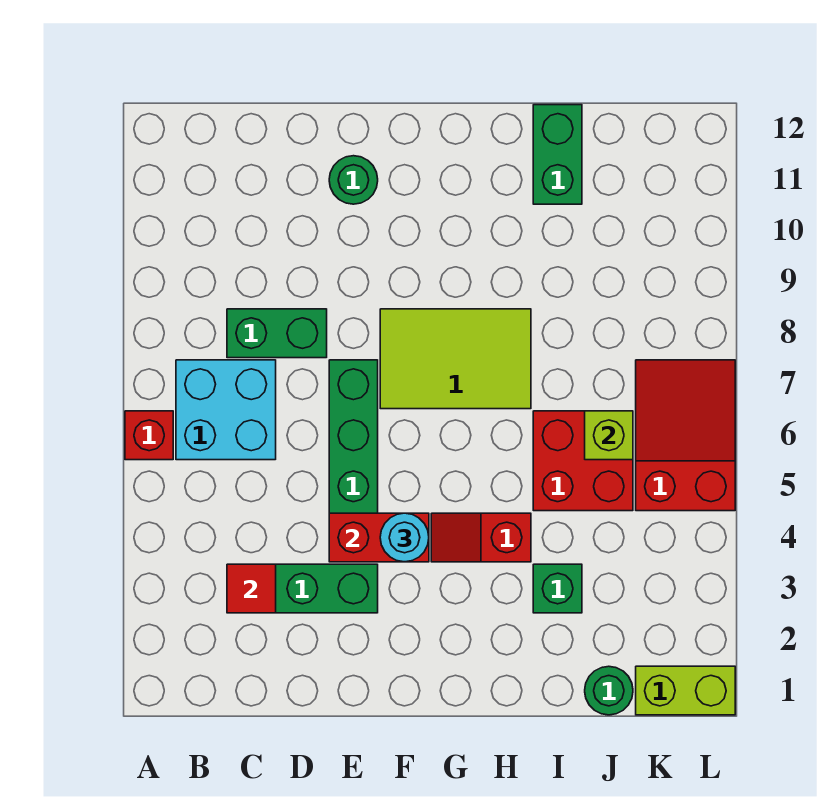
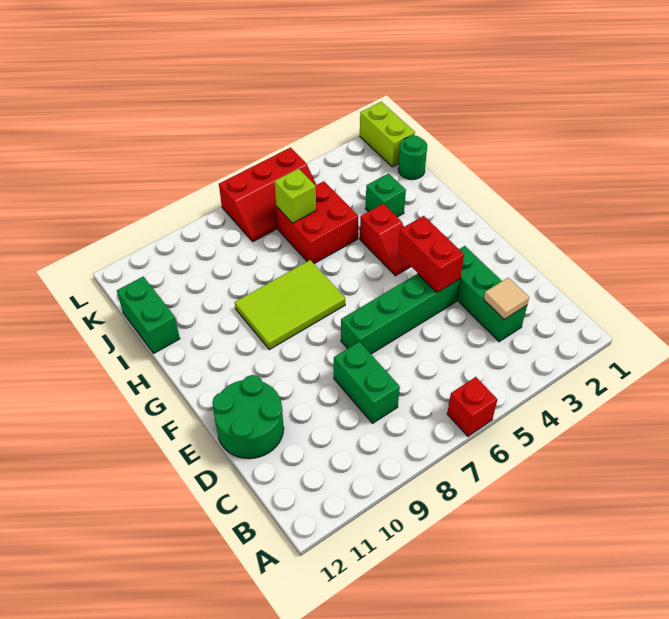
cyan 2x2 brick [176,360,276,460] -> none
red 1x1 tile [227,564,276,613] -> tan 1x1 tile [484,278,529,319]
green 1x1 round brick [329,156,378,204] -> green 2x2 round brick [212,375,284,459]
cyan 1x1 round brick [380,513,429,562] -> none
lime 2x3 tile [380,309,531,409] -> lime 2x3 tile turned to [235,260,345,350]
green 1x2 brick [533,105,582,204] -> green 1x2 brick turned to [117,277,180,354]
red 2x3 slope [636,360,735,511] -> red 2x3 slope turned to [219,148,316,242]

